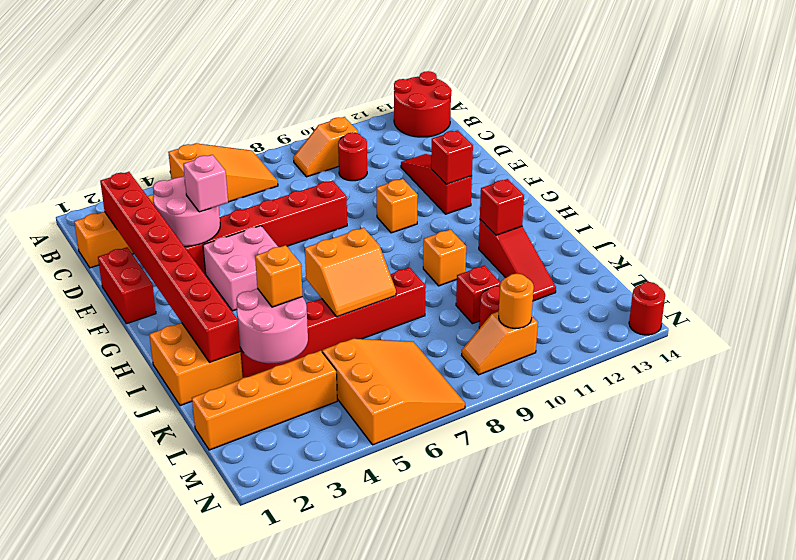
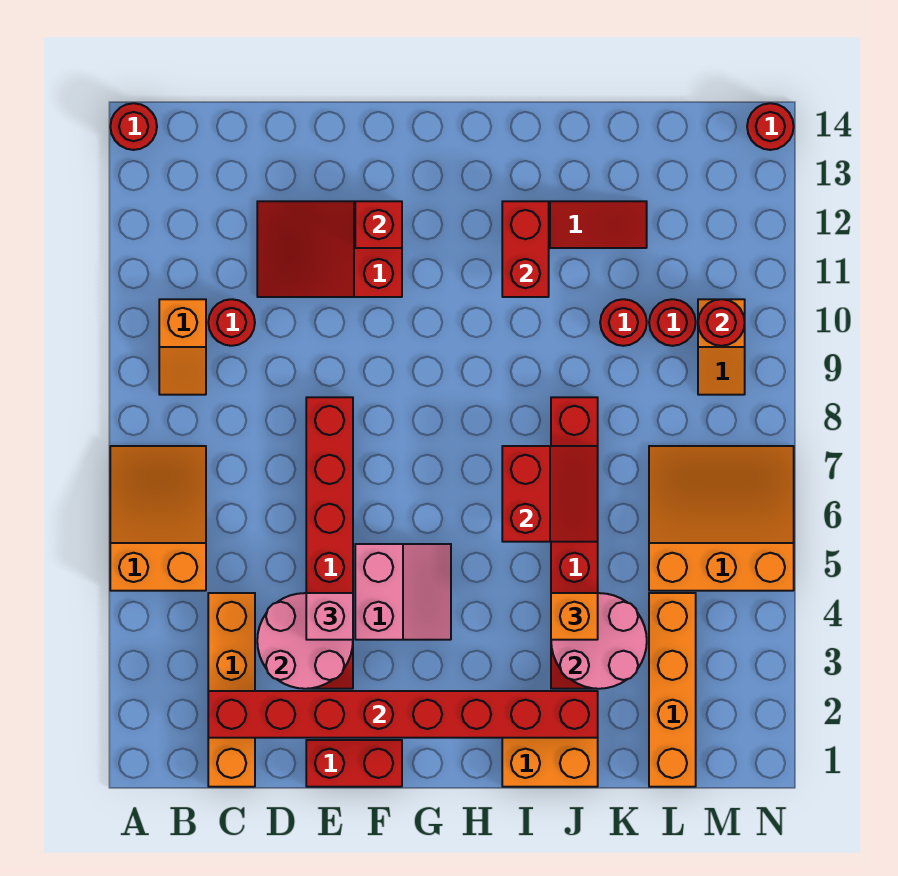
red 2x2 round brick [394,71,452,137] -> red 1x1 round brick [110,103,157,150]
red 1x3 slope [401,154,472,214] -> red 2x3 slope [257,201,402,297]
pink 2x2 brick [203,226,278,311] -> pink 2x2 slope [355,544,451,640]
orange 1x1 brick [377,179,418,233] -> none
orange 2x2 slope [305,228,396,317] -> red 2x2 slope [502,446,598,542]
orange 1x1 brick [423,229,466,286] -> none
red 1x1 brick [480,179,524,235] -> red 1x2 brick [502,201,549,297]
red 1x1 brick [456,265,501,324] -> red 1x1 round brick [600,299,647,346]
orange 1x1 round brick [499,273,534,328] -> red 1x1 round brick [698,299,745,346]

